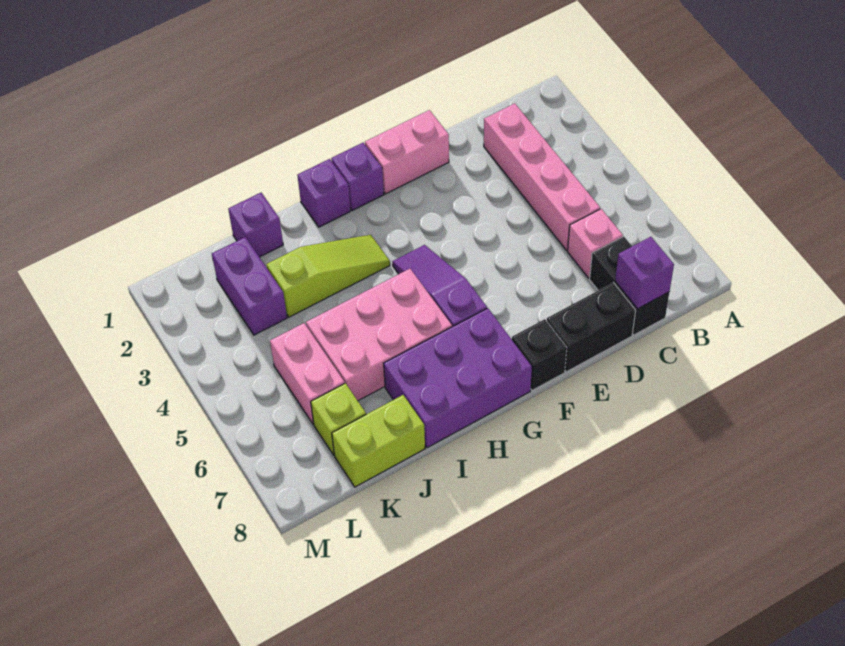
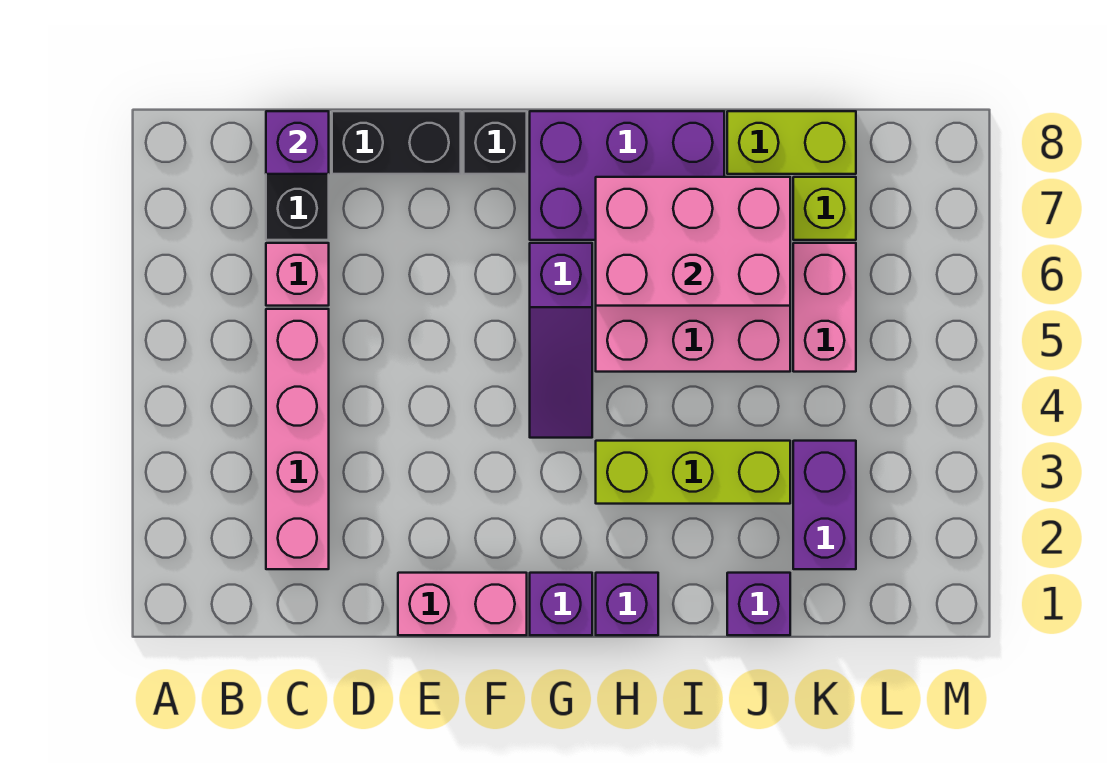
lime 1x3 slope [266,235,390,317] -> lime 1x3 brick [596,441,790,504]
none -> pink 2x3 brick [596,177,790,306]

